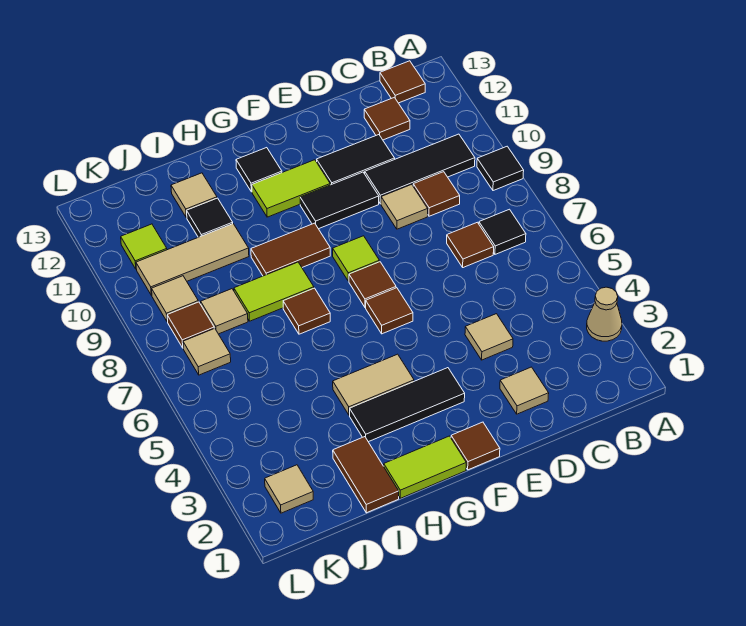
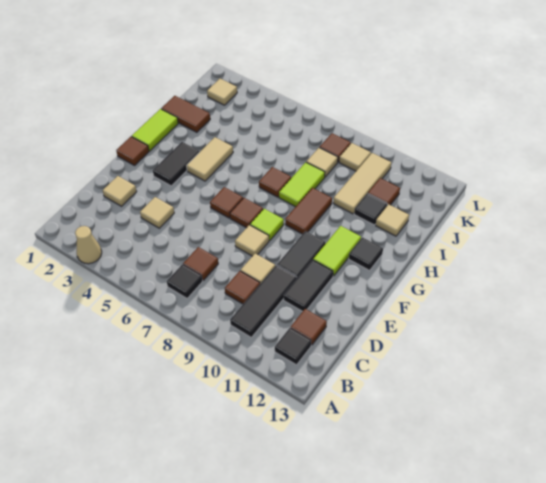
black 1x1 tile [477,146,524,191] -> black 1x1 tile moved to [275,328,311,365]
brown 1x1 tile [380,61,425,103] -> brown 1x1 tile moved to [368,178,400,206]
black 1x3 tile [350,368,465,442] -> black 1x2 tile [153,142,200,186]
tan 1x1 tile [183,328,231,375] -> tan 1x1 tile moved to [235,225,269,256]
lime 1x1 tile [121,224,167,269] -> none

